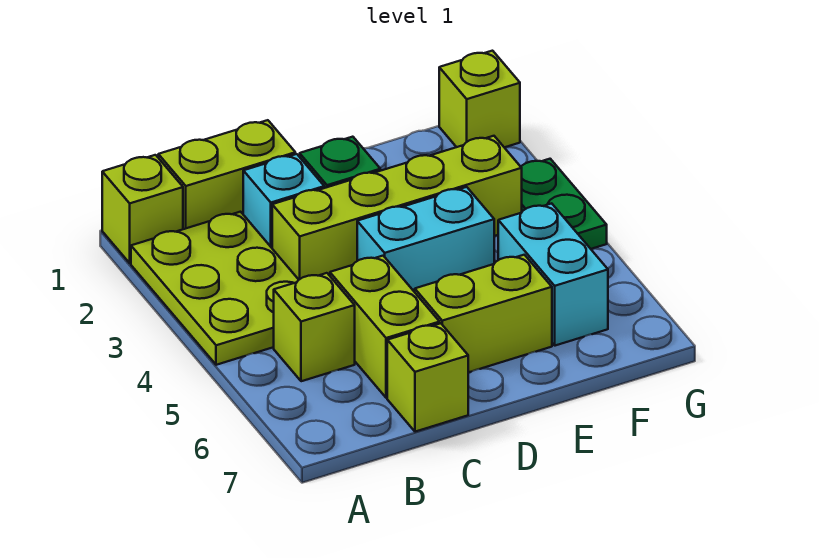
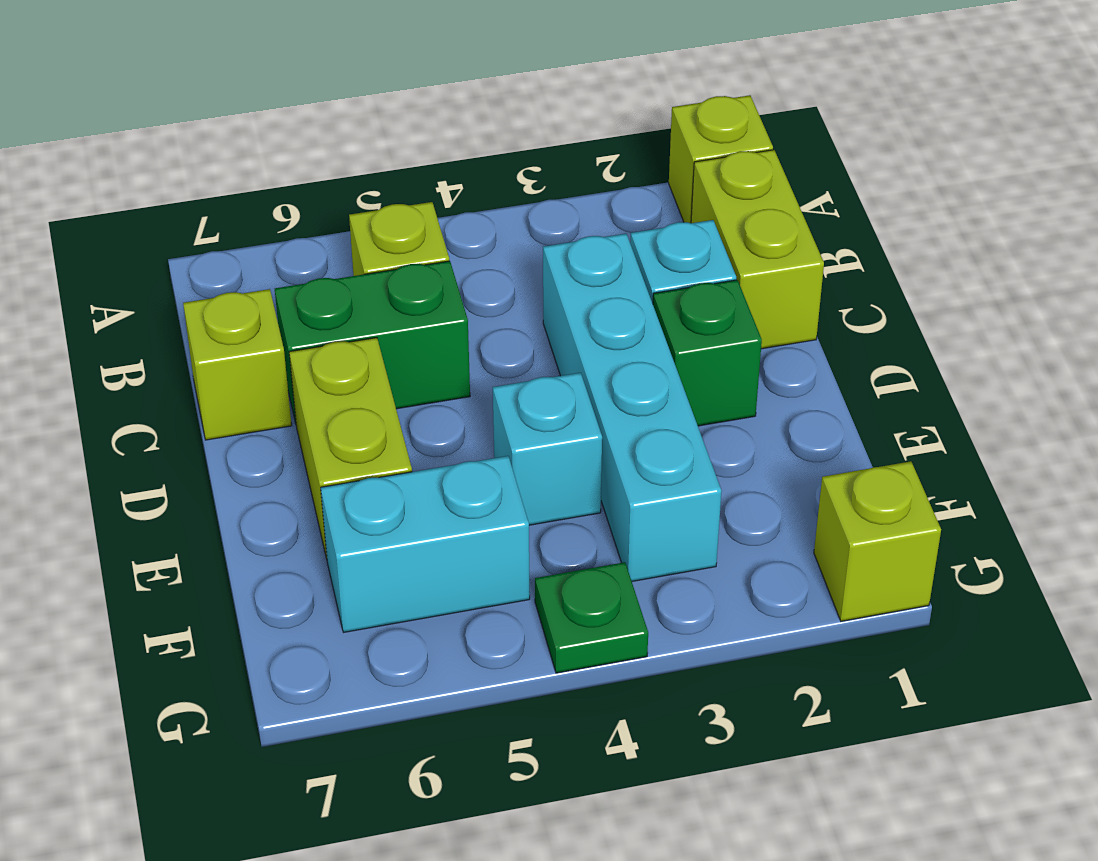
lime 2x3 plate [131,212,299,365] -> none
lime 1x4 brick [272,136,522,280] -> cyan 1x4 brick [543,234,722,581]
lime 1x2 brick [330,256,440,398] -> green 1x2 brick [275,261,470,423]
cyan 1x2 brick [357,187,494,292] -> cyan 1x1 brick [493,373,602,525]
green 1x2 plate [521,159,607,249] -> green 1x1 plate [535,562,648,673]

